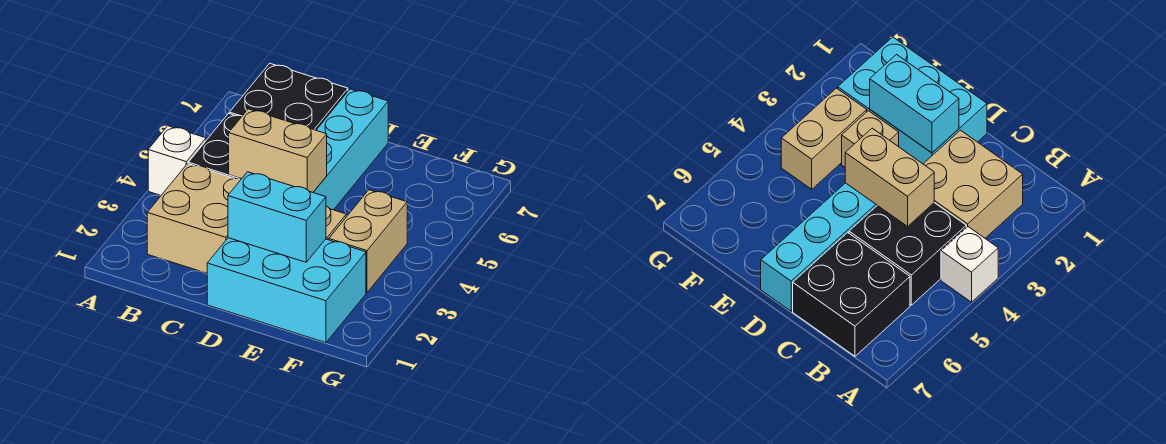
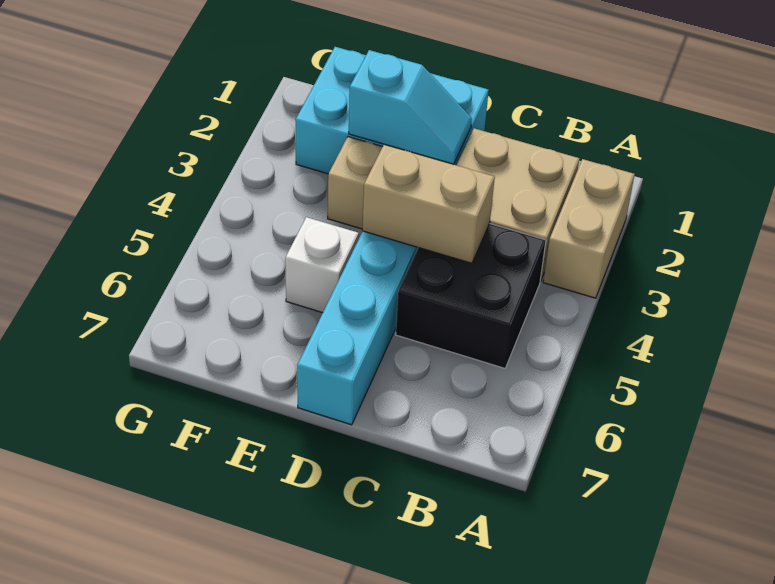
white 1x1 brick [148,126,206,196] -> white 1x1 brick moved to [285,217,359,313]
black 2x2 brick [229,63,348,130] -> none
cyan 1x2 brick [228,172,326,262] -> cyan 1x2 slope [349,50,472,164]
tan 1x2 brick [329,190,407,292] -> tan 1x2 brick moved to [543,159,635,298]

